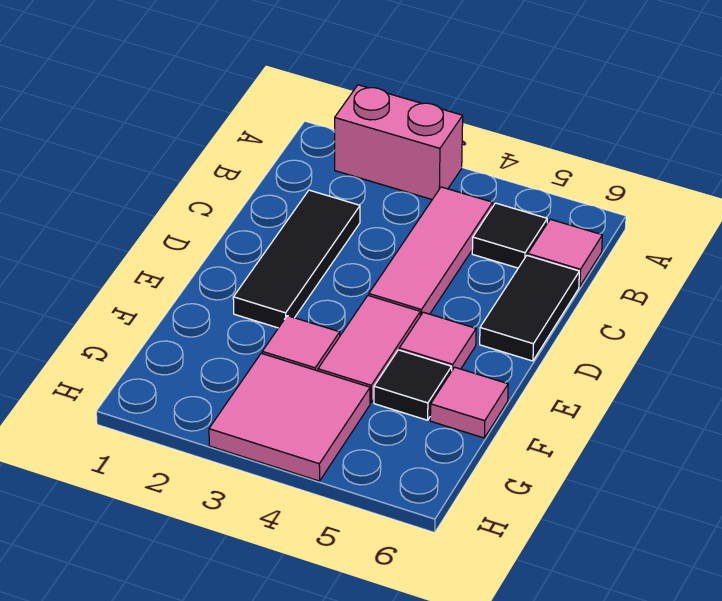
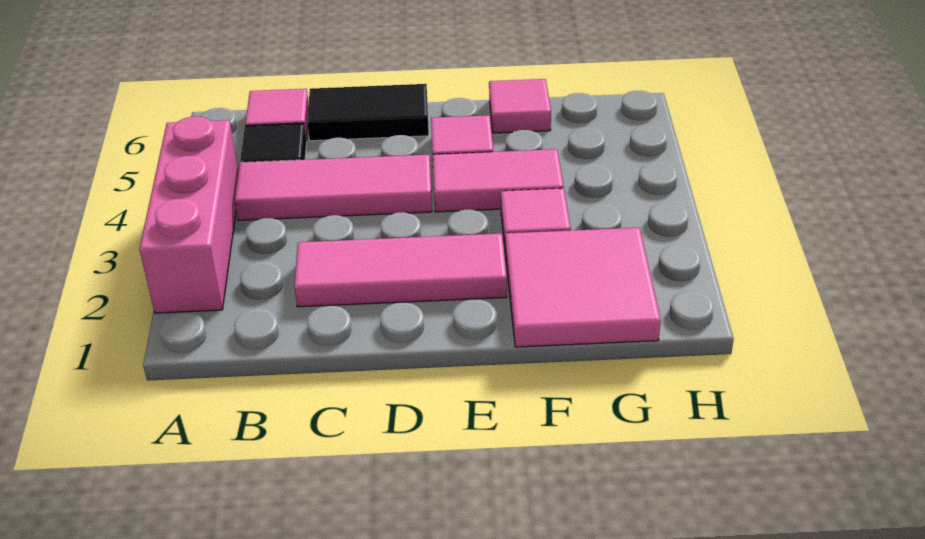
pink 1x2 brick [335,85,463,199] -> pink 1x3 brick [139,116,238,313]
black 1x3 tile [233,190,360,328] -> pink 1x3 tile [294,233,507,307]
black 1x1 tile [374,350,452,420] -> none
pink 2x2 tile [209,353,370,481] -> pink 2x2 tile moved to [505,228,661,347]

